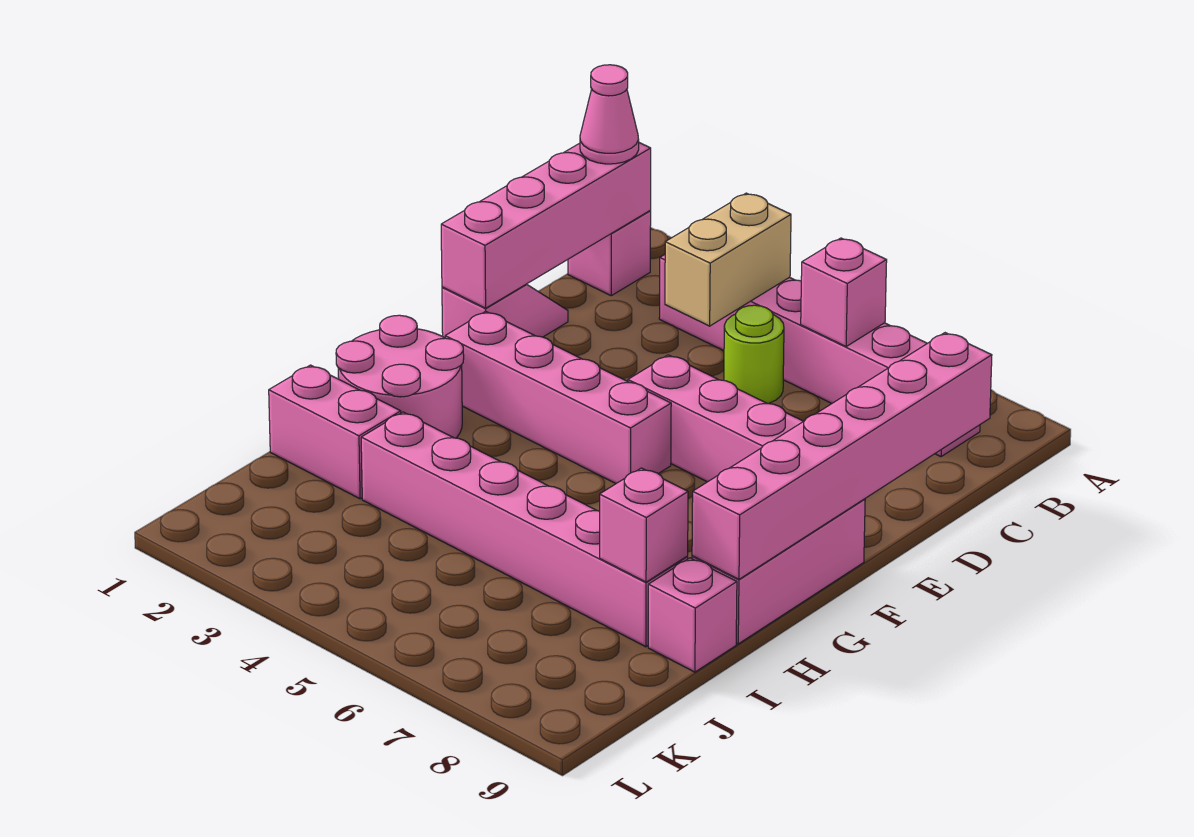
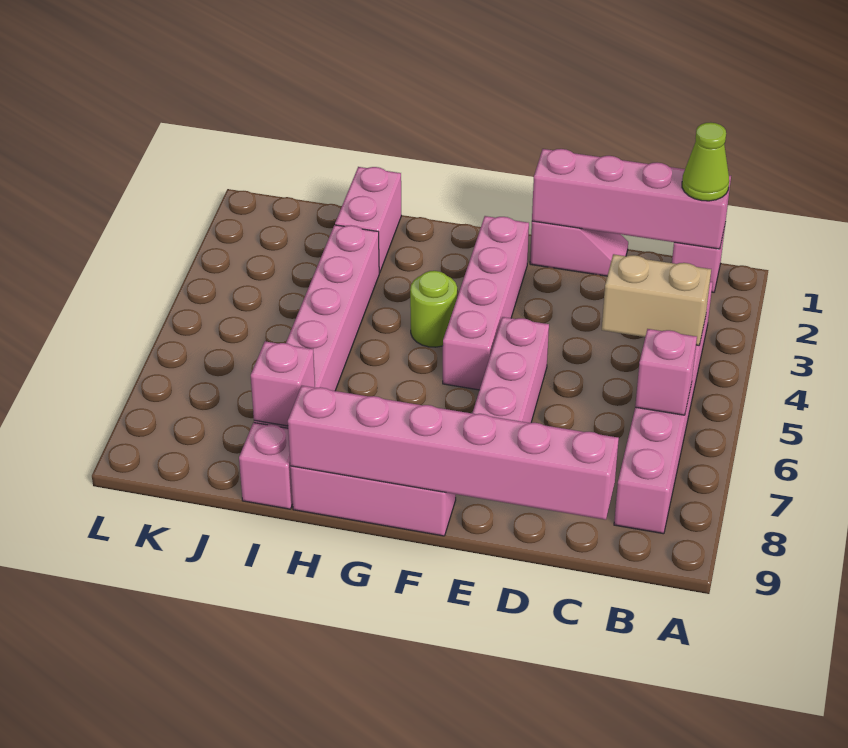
pink 1x1 cone [580,65,639,164] -> lime 1x1 cone [682,122,729,201]
lime 1x1 round brick [724,305,784,404] -> lime 1x1 round brick moved to [410,271,457,347]
pink 2x2 round brick [336,315,464,438] -> none

